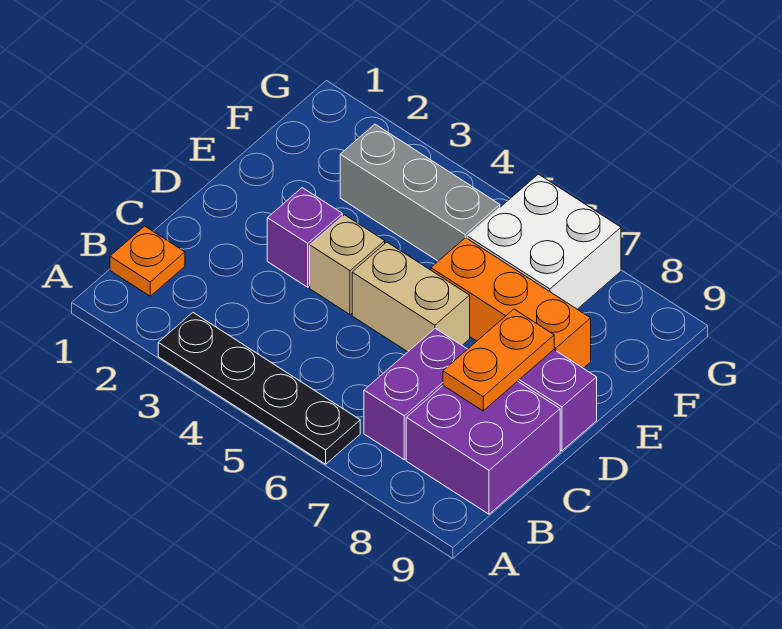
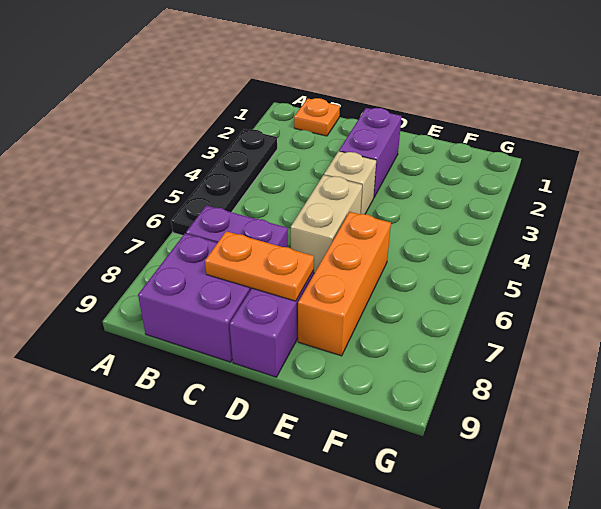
purple 1x1 brick [267,188,342,287] -> purple 1x2 brick [339,108,402,197]
grey 1x3 brick [340,124,500,261] -> none
white 2x2 brick [467,174,621,309] -> none

